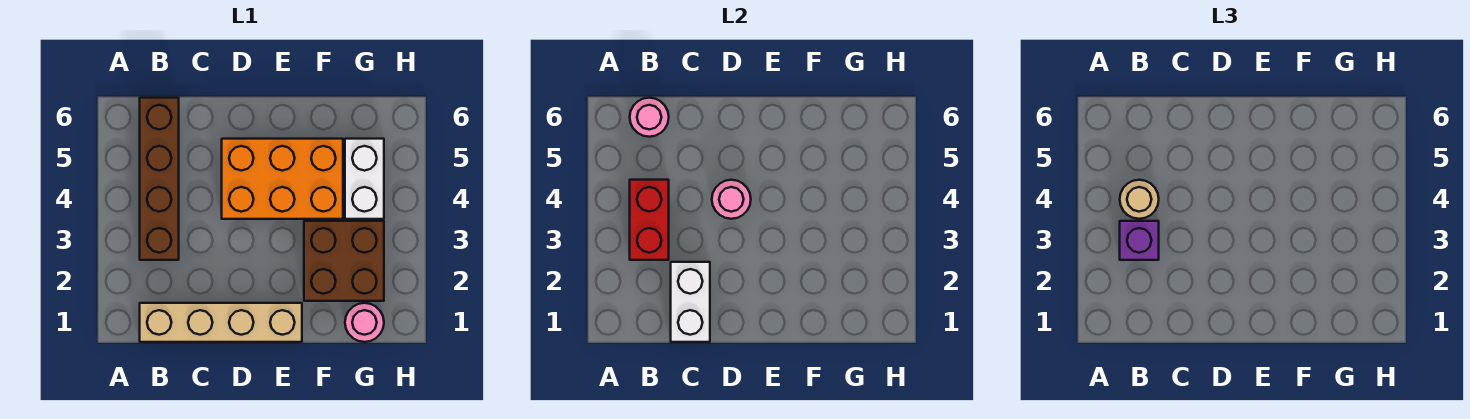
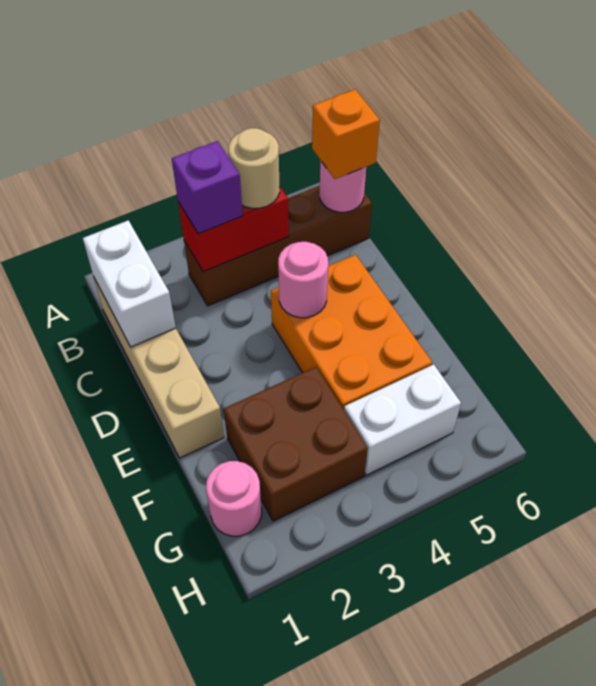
none -> orange 1x1 brick [312,90,380,179]
white 1x2 brick [671,262,710,342] -> white 1x2 brick turned to [83,220,176,347]

